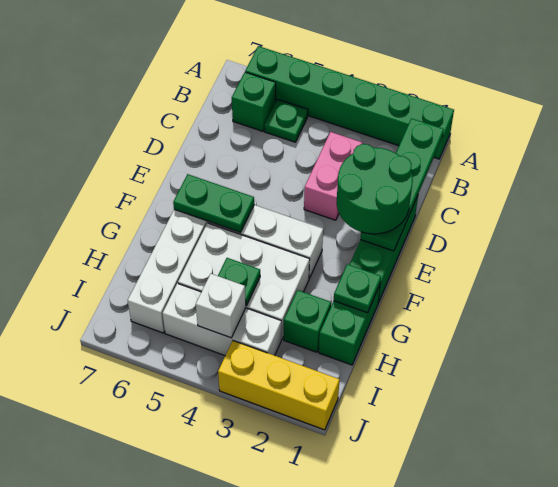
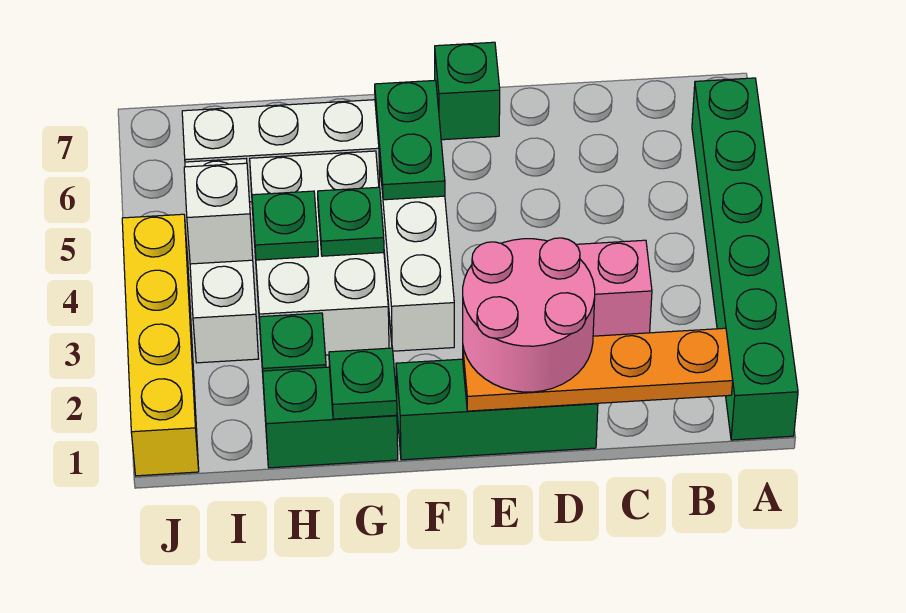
green 1x4 plate [360,118,444,251] -> orange 1x4 plate [463,328,733,411]
green 1x1 plate [265,99,308,142] -> green 1x1 plate moved to [318,187,384,256]
green 1x1 brick [232,72,276,131] -> green 1x1 brick moved to [435,42,500,140]
green 2x2 round brick [337,144,413,234] -> pink 2x2 round brick [463,238,595,392]
yellow 1x3 brick [218,341,339,430] -> yellow 1x4 brick [122,214,199,476]

